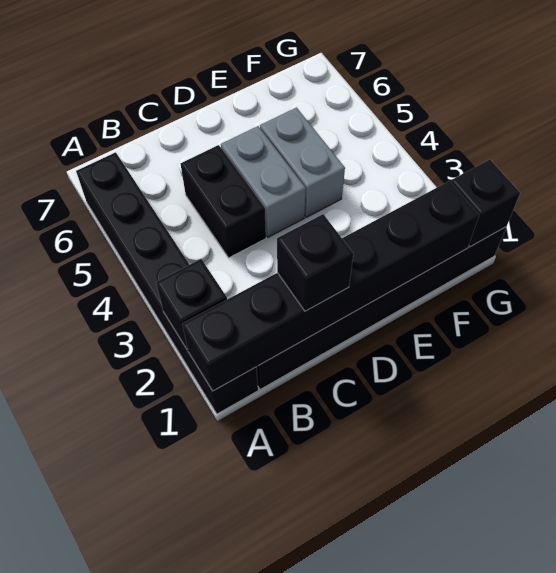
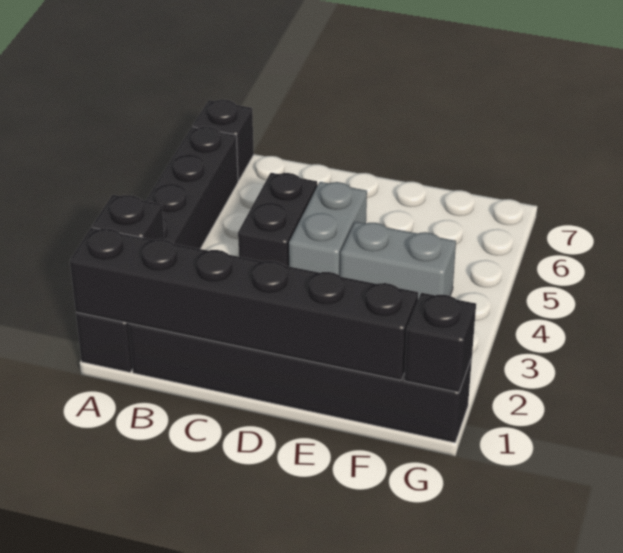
black 1x1 brick [277,214,353,311] -> black 1x1 brick moved to [193,100,254,181]
grey 1x2 brick [260,108,345,217] -> grey 1x2 brick turned to [340,222,456,299]

